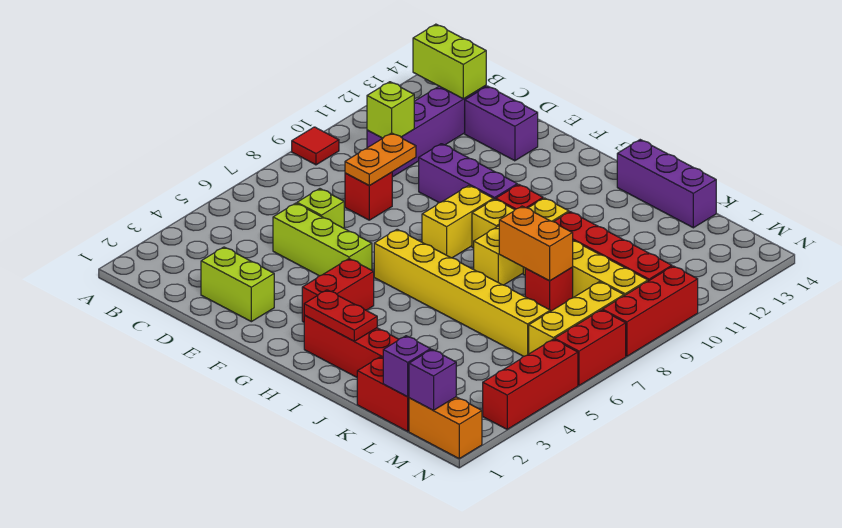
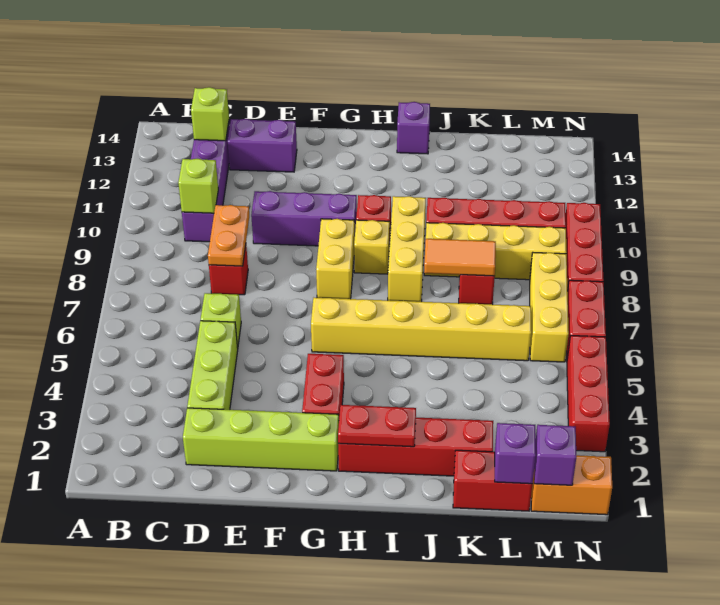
red 1x1 tile [292,127,339,165] -> none
lime 1x2 brick [413,24,486,99] -> lime 1x1 brick [191,87,229,141]
lime 1x2 brick [201,247,274,322] -> lime 1x4 brick [183,408,339,471]
lime 1x3 brick [273,203,372,276] -> lime 1x3 brick turned to [187,321,238,410]
purple 1x3 brick [617,140,716,228] -> purple 1x1 brick [397,102,430,154]
orange 1x2 brick [499,206,573,281] -> orange 1x2 tile [424,239,496,276]

